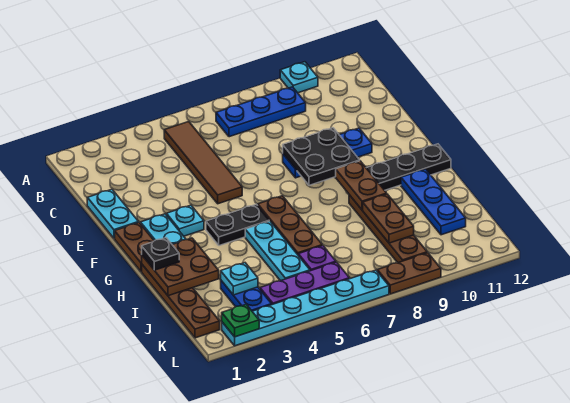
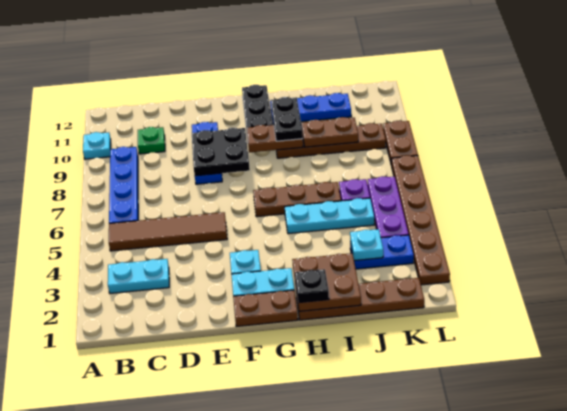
blue 1x3 plate [216,87,306,137] -> blue 1x4 plate [109,147,138,223]
cyan 1x2 plate [87,189,139,238] -> cyan 1x2 plate moved to [108,259,169,293]
black 1x2 plate [206,204,269,246] -> black 1x2 plate moved to [271,97,303,141]
cyan 1x6 plate [222,270,389,346] -> brown 1x6 plate [392,155,450,285]
green 1x1 plate [222,304,259,337] -> green 1x1 plate moved to [138,127,165,154]

